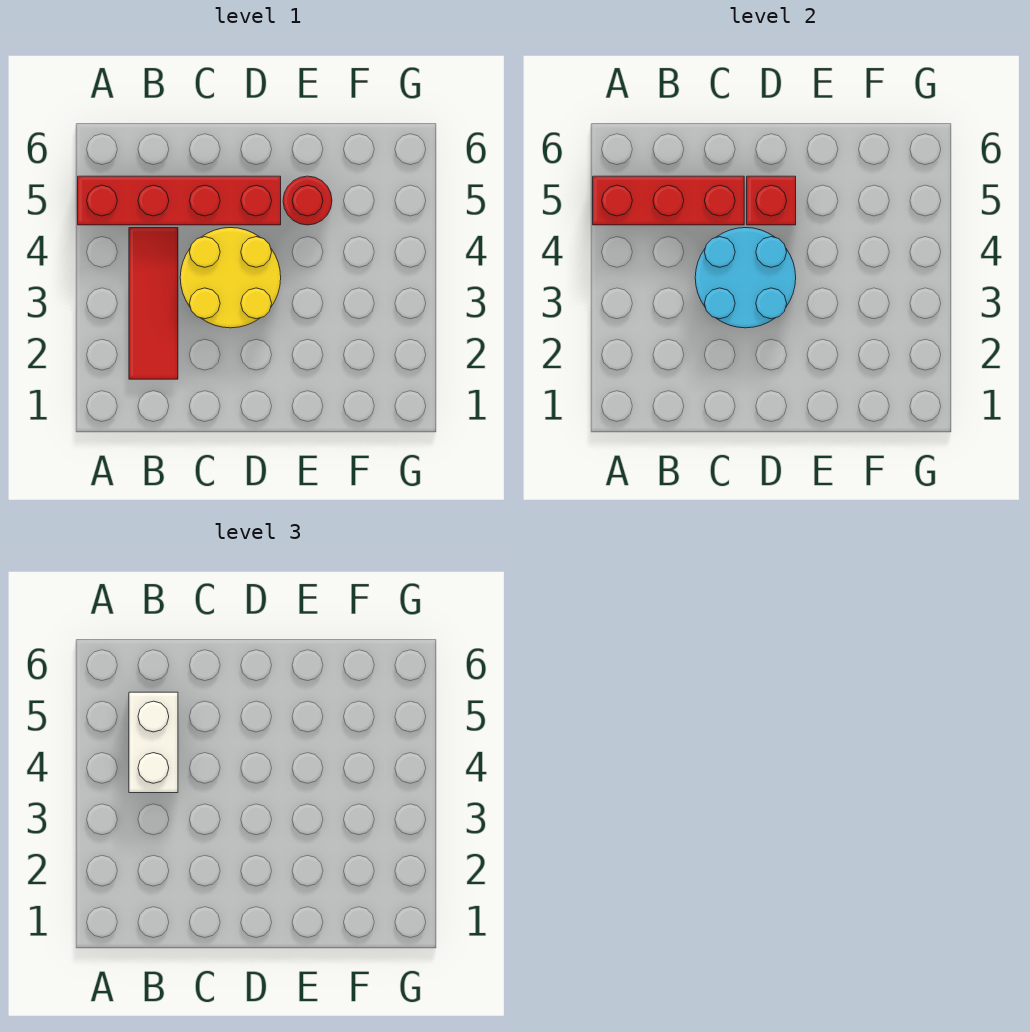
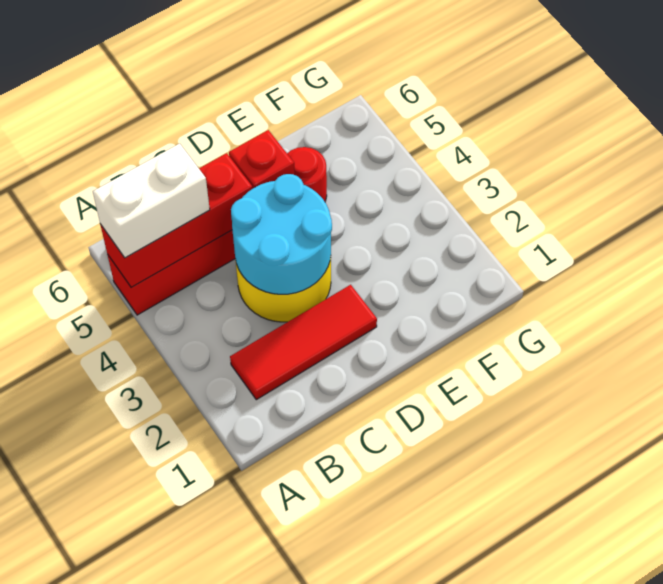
red 1x3 tile [129,228,178,379] -> red 1x3 tile turned to [230,285,377,400]
white 1x2 brick [129,692,178,793] -> white 1x2 brick turned to [93,144,210,258]

